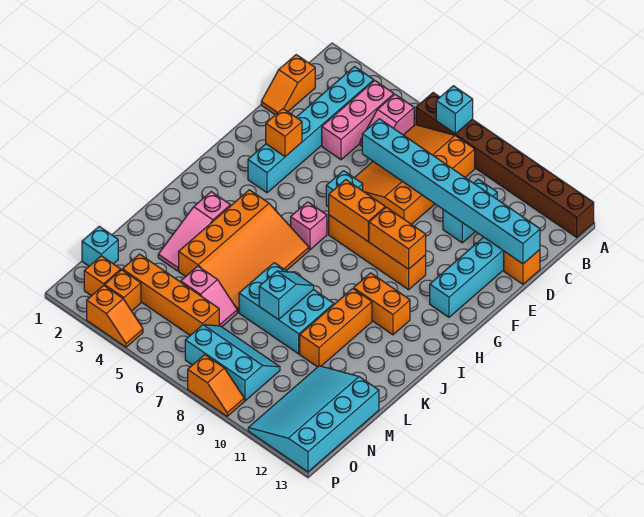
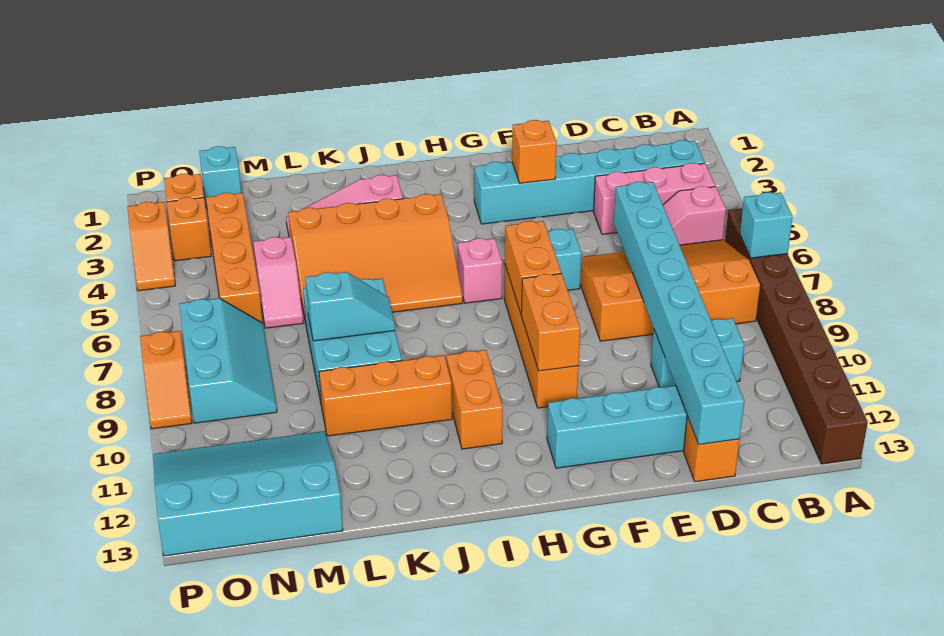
orange 1x2 slope [261,55,315,115] -> none

